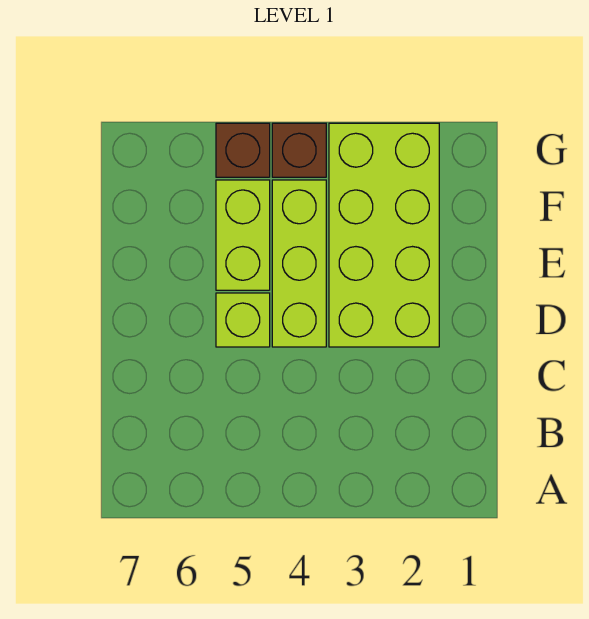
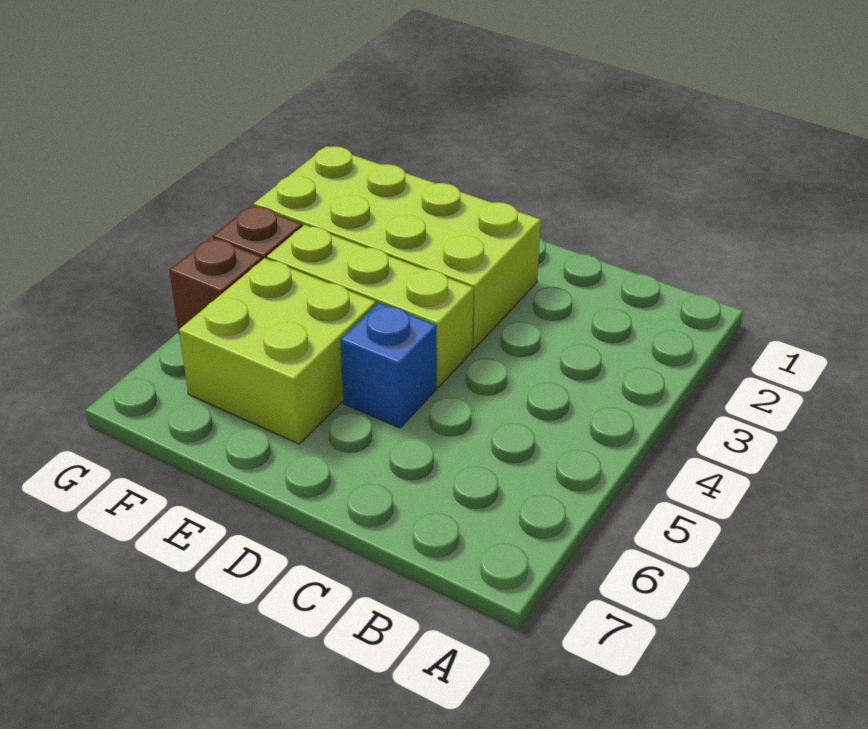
lime 1x1 brick [216,293,270,347] -> blue 1x1 brick [340,303,437,428]
lime 1x2 brick [216,180,270,290] -> lime 2x2 brick [179,258,376,444]

